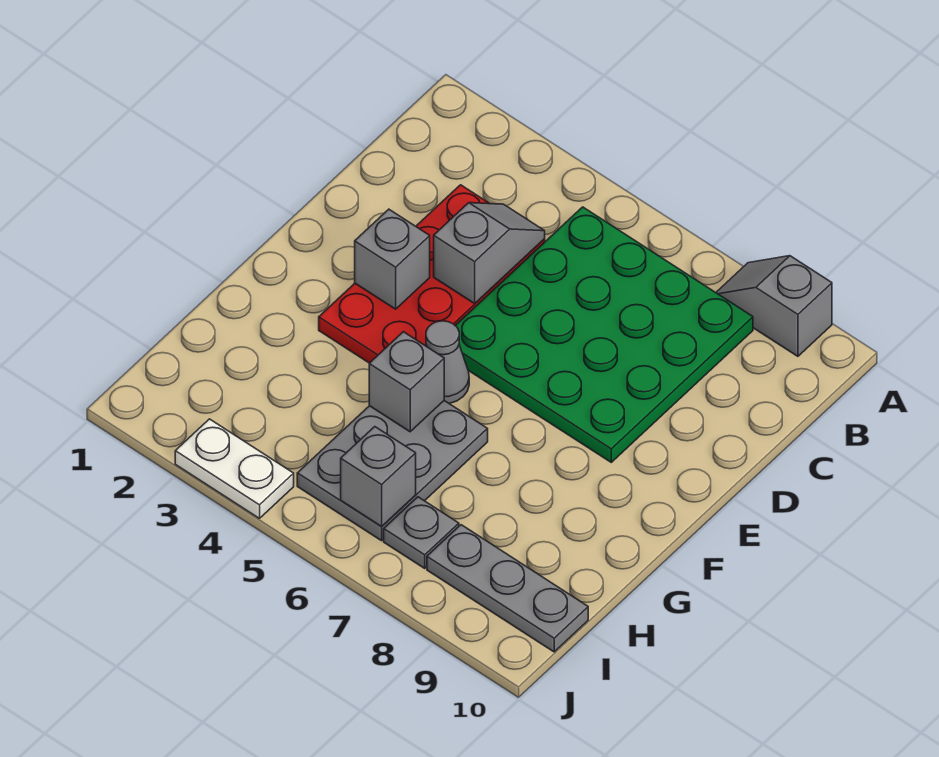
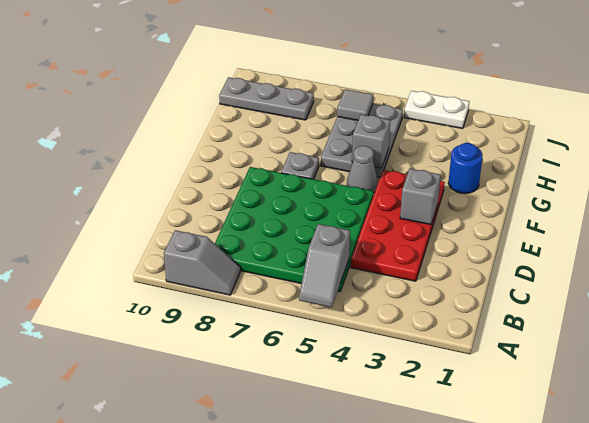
grey 1x2 slope [434,203,545,303] -> grey 1x2 slope moved to [299,224,350,307]
none -> blue 1x1 round brick [448,143,483,194]
grey 1x1 brick [341,427,416,526] -> grey 1x1 tile [337,89,373,120]
grey 1x1 plate [384,497,459,568] -> grey 1x1 plate moved to [281,152,319,179]

